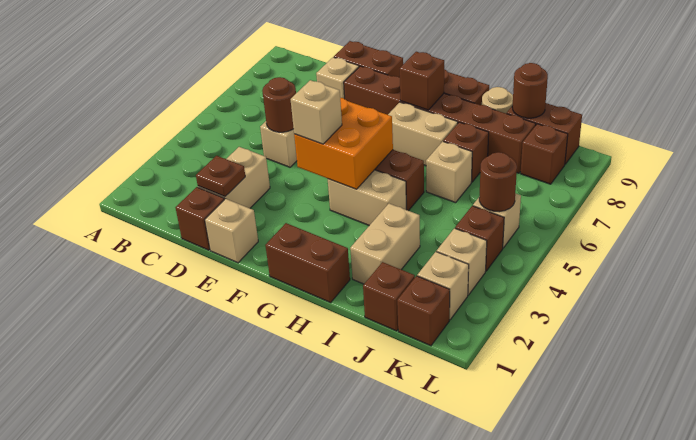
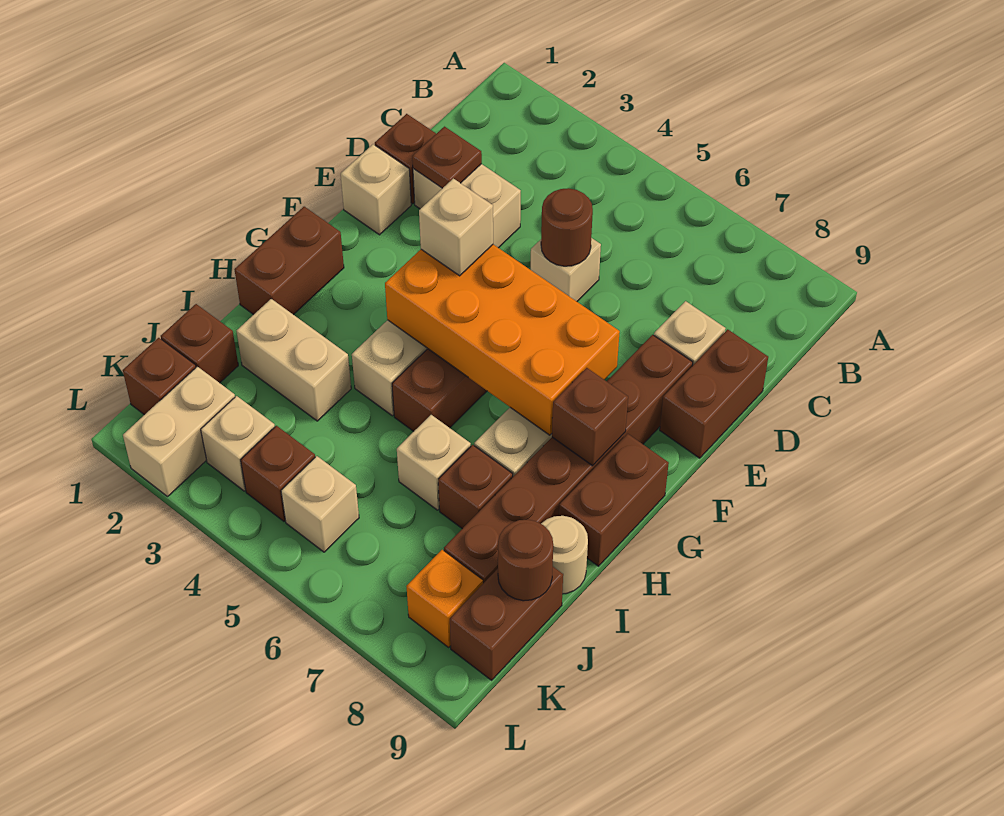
orange 2x2 brick [294,98,393,189] -> orange 2x4 brick [385,245,620,435]
tan 1x1 brick [417,252,469,320] -> tan 1x2 brick [123,366,235,496]
brown 1x1 round brick [479,152,517,212] -> none
brown 1x1 brick [521,124,568,184] -> orange 1x1 brick [406,550,483,647]

